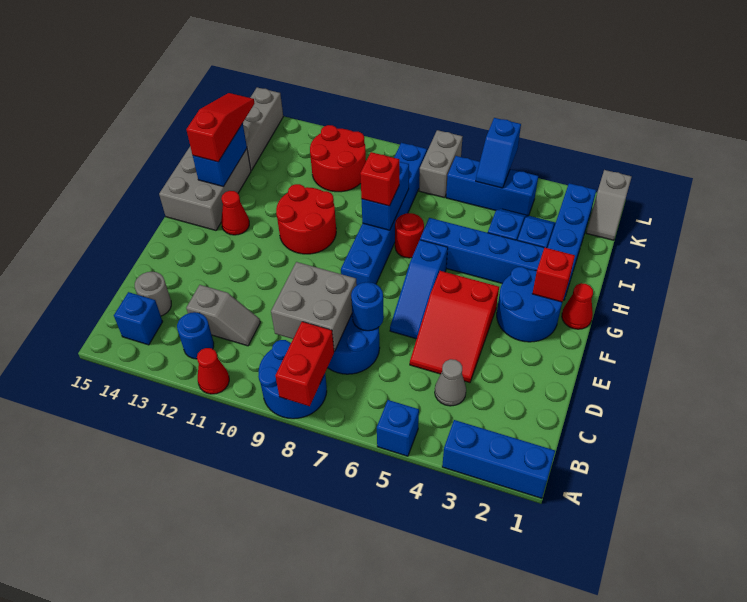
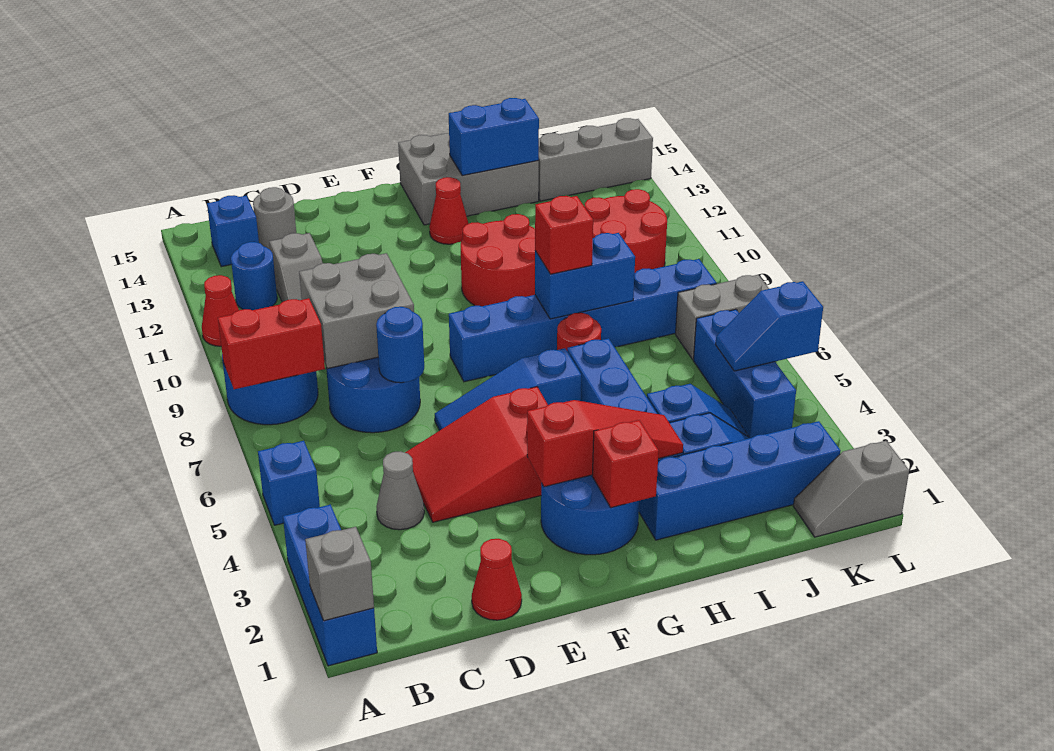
none -> grey 1x1 brick [305,527,374,621]
red 1x1 cone [562,283,593,329] -> red 1x1 cone moved to [472,539,522,620]
red 1x3 slope [186,93,254,162] -> red 1x3 slope moved to [527,400,683,487]

